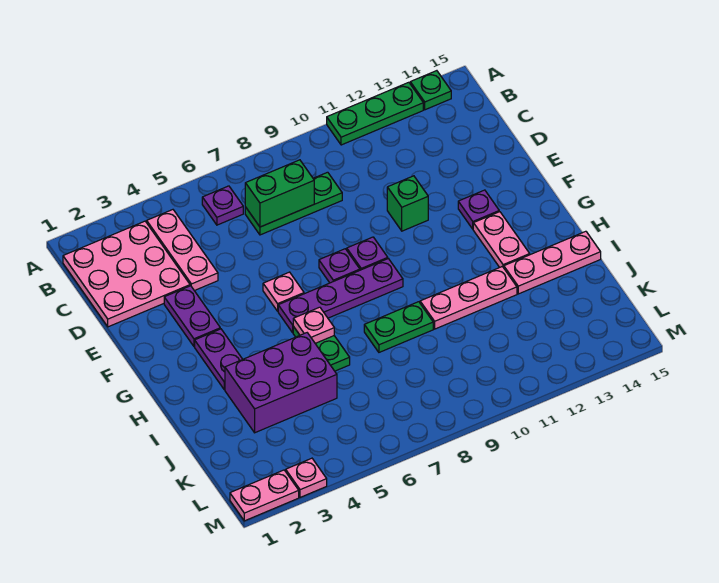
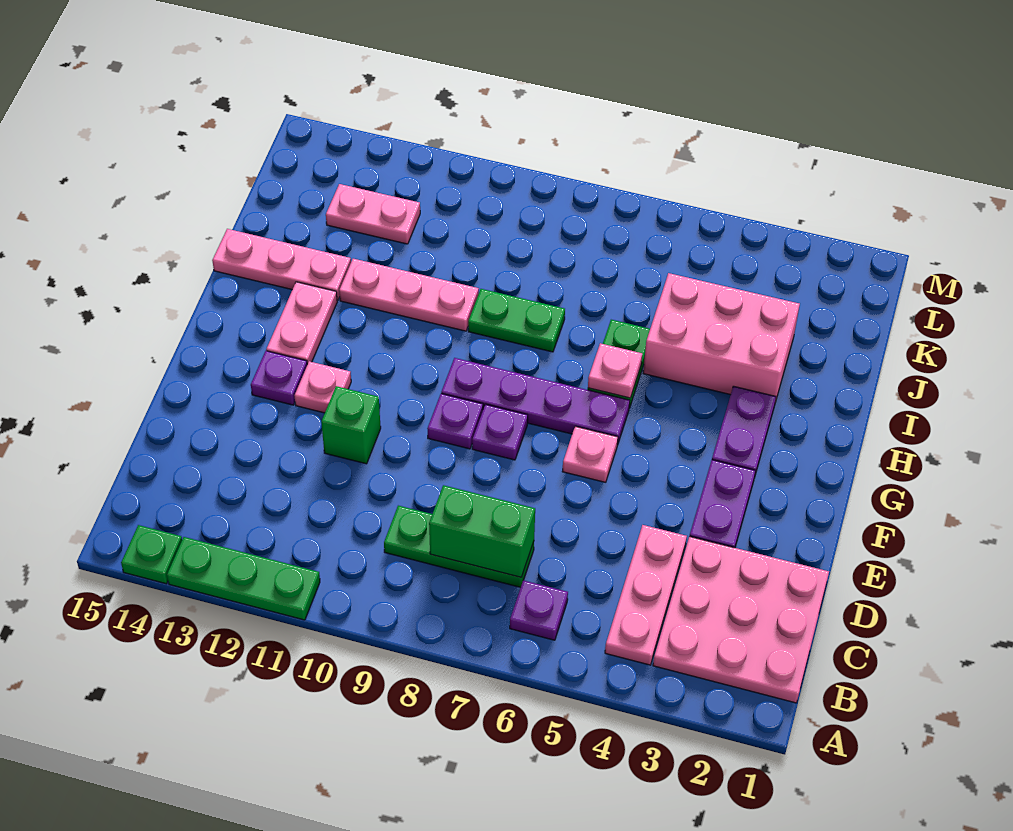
purple 2x3 brick [225,333,337,433] -> pink 2x3 brick [643,273,800,402]
pink 1x2 plate [230,470,299,521] -> pink 1x2 plate moved to [326,184,420,244]
pink 1x1 plate [286,458,327,497] -> pink 1x1 plate moved to [294,361,351,413]

